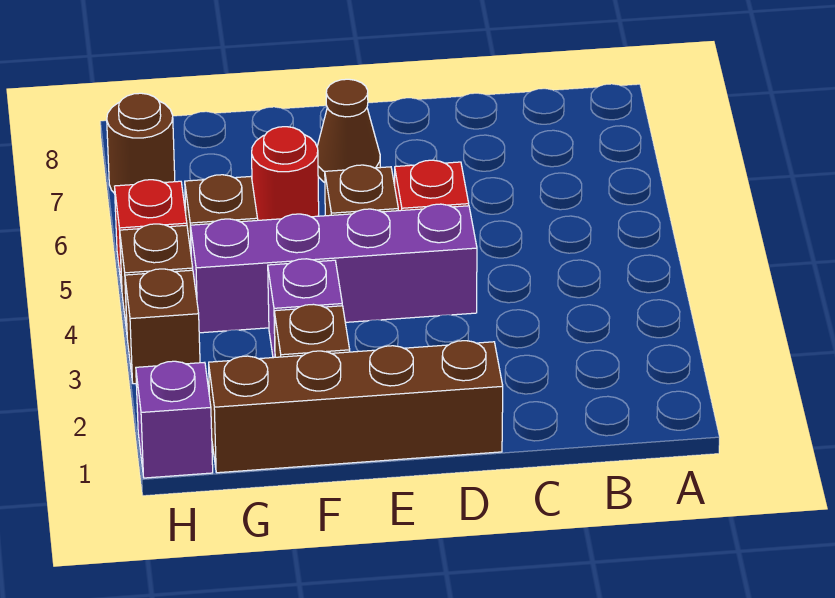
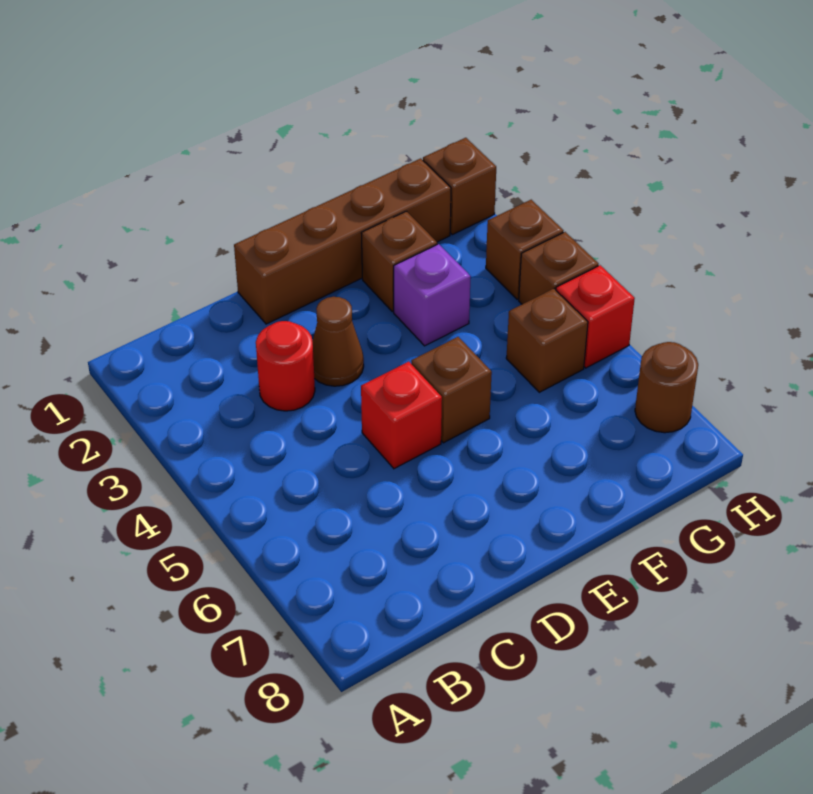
purple 1x4 brick [191,204,477,333] -> none
brown 1x1 cone [317,79,380,182] -> brown 1x1 cone moved to [312,297,364,386]
red 1x1 round brick [252,127,319,220] -> red 1x1 round brick moved to [256,321,315,411]
purple 1x1 brick [136,361,213,478] -> brown 1x1 brick [423,138,496,235]

